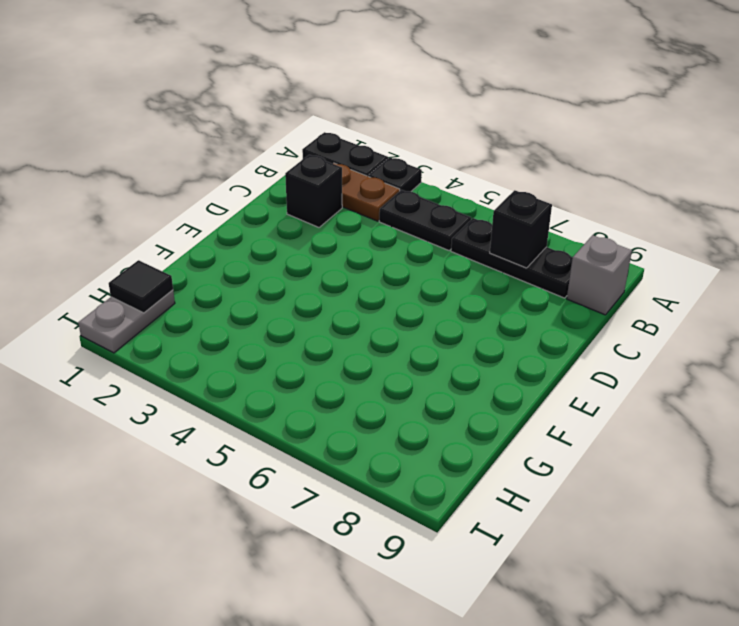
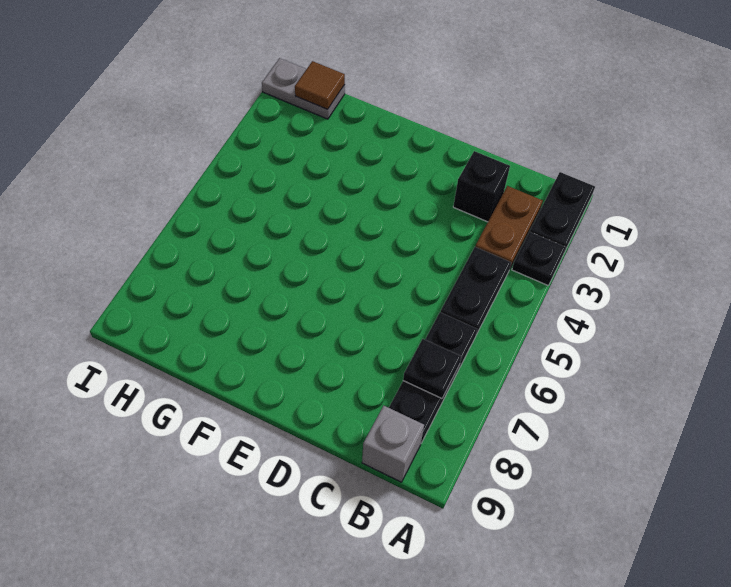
black 1x1 brick [490,190,552,268] -> black 1x1 plate [403,339,461,398]
black 1x1 tile [109,260,173,313] -> brown 1x1 tile [295,61,345,109]

